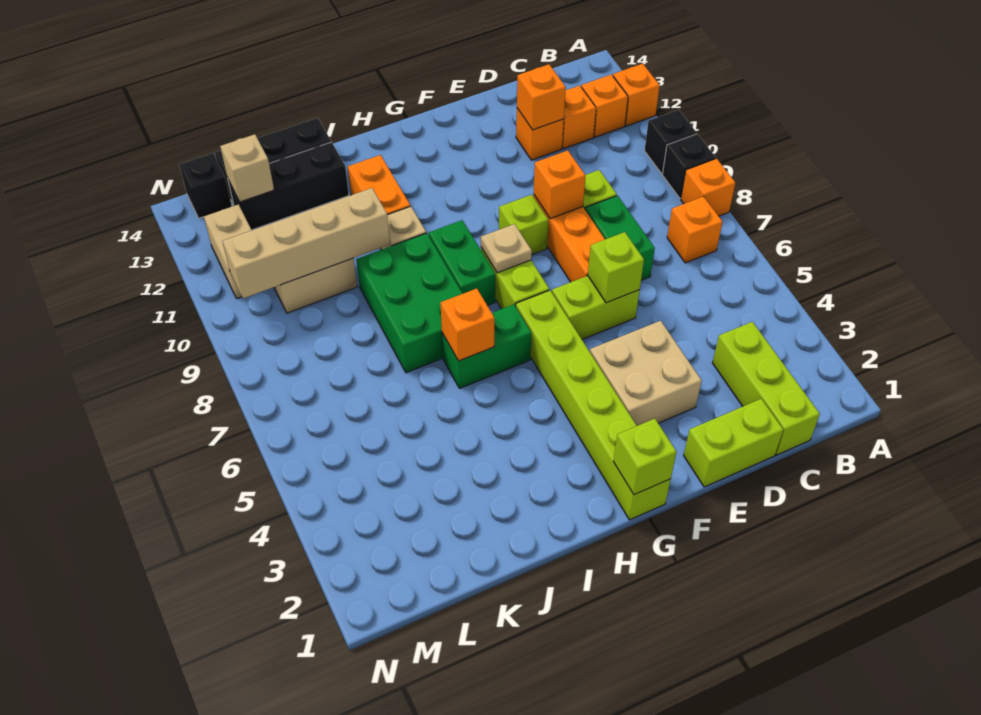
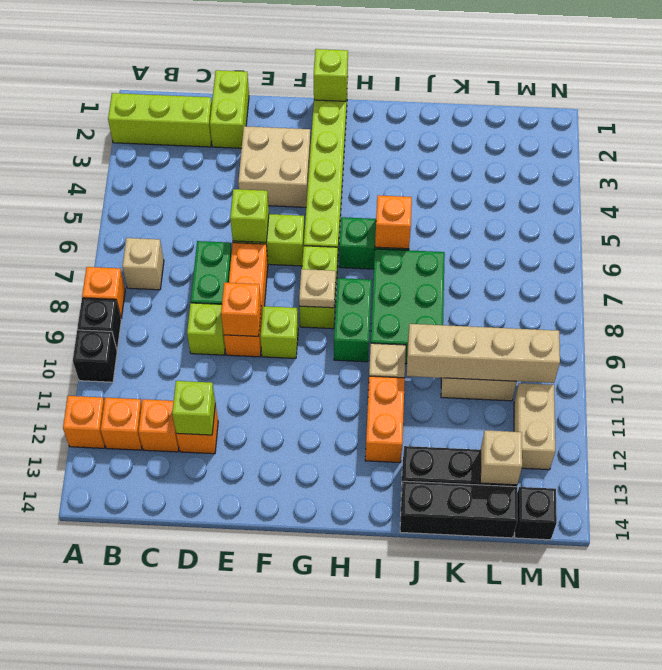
orange 1x1 brick [667,197,722,263] -> tan 1x1 brick [122,238,164,290]
lime 1x3 brick [713,322,820,455] -> lime 1x3 brick turned to [108,93,212,147]
lime 1x2 brick [684,399,783,487] -> lime 1x2 brick turned to [210,70,249,148]
orange 1x1 brick [517,64,566,130] -> lime 1x1 brick [172,381,215,435]

